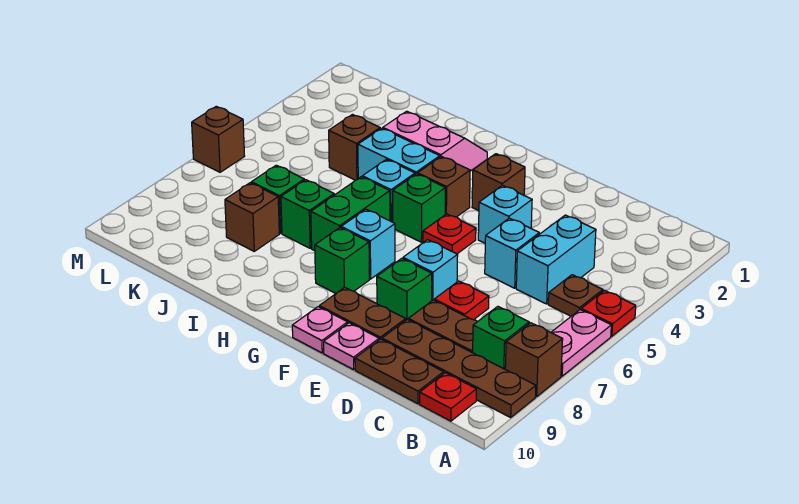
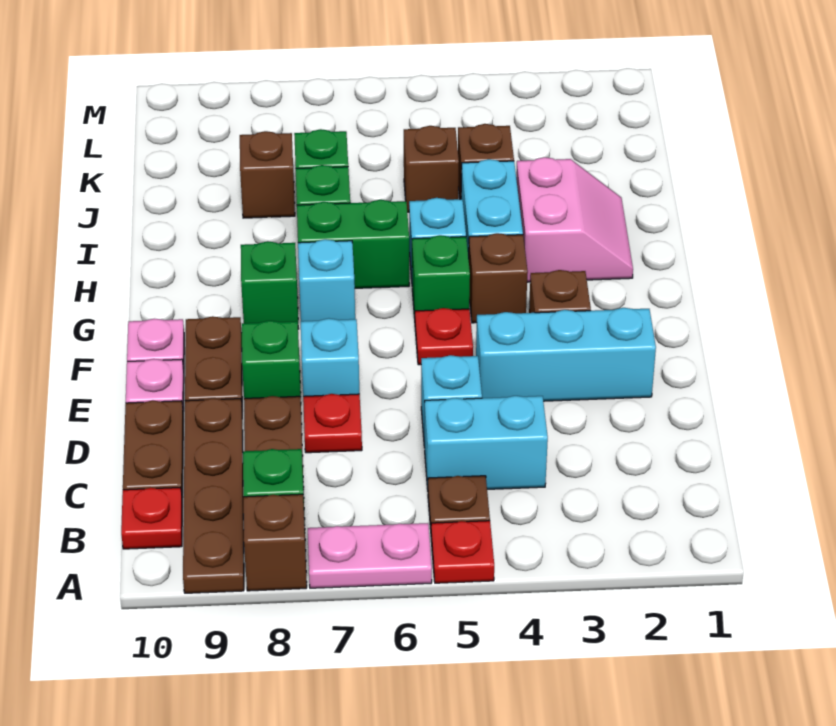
cyan 1x1 brick [478,185,532,243] -> cyan 1x3 brick [476,308,656,401]
brown 1x1 brick [192,106,244,172] -> brown 1x1 brick moved to [404,126,459,212]

